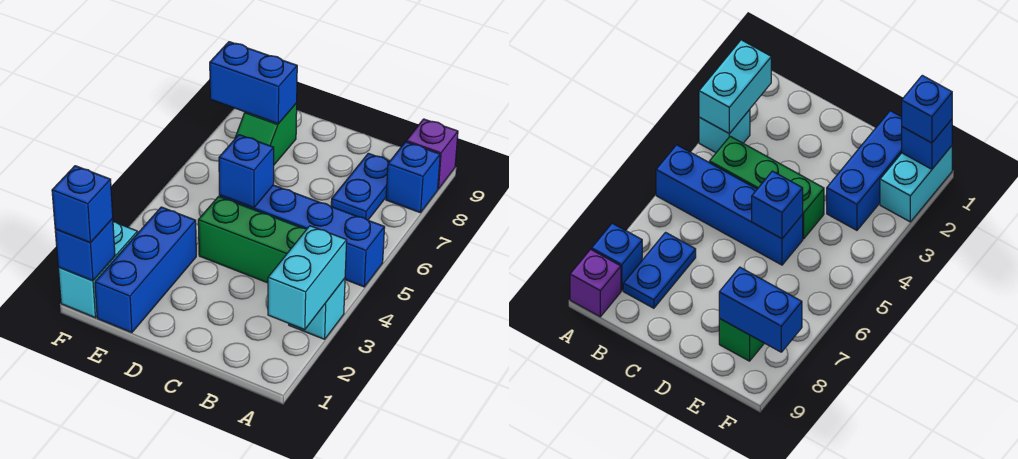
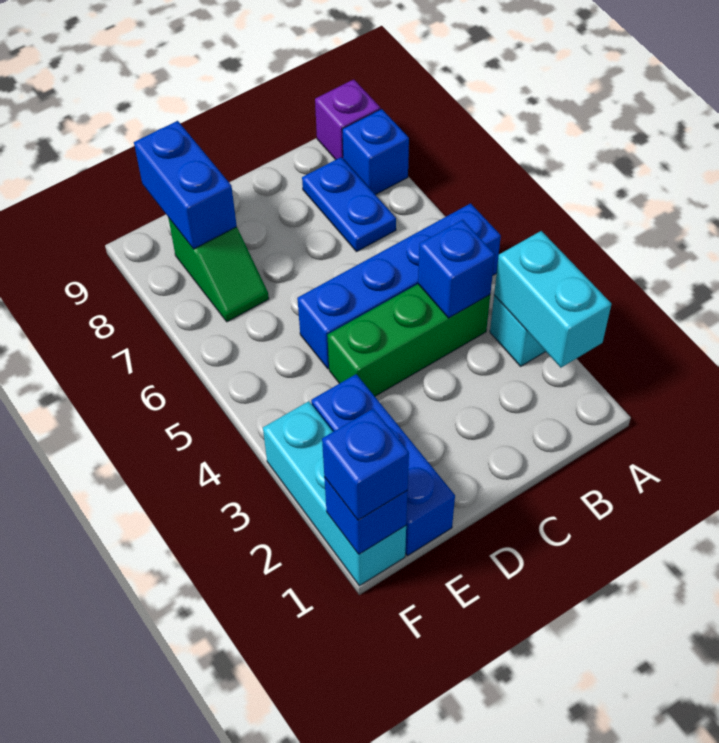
blue 1x1 brick [219,135,274,208] -> blue 1x1 brick moved to [418,220,495,318]
blue 1x2 brick [210,42,297,124] -> blue 1x2 brick turned to [134,121,237,249]
cyan 1x2 brick [58,222,138,318] -> cyan 1x3 brick [263,401,406,586]

